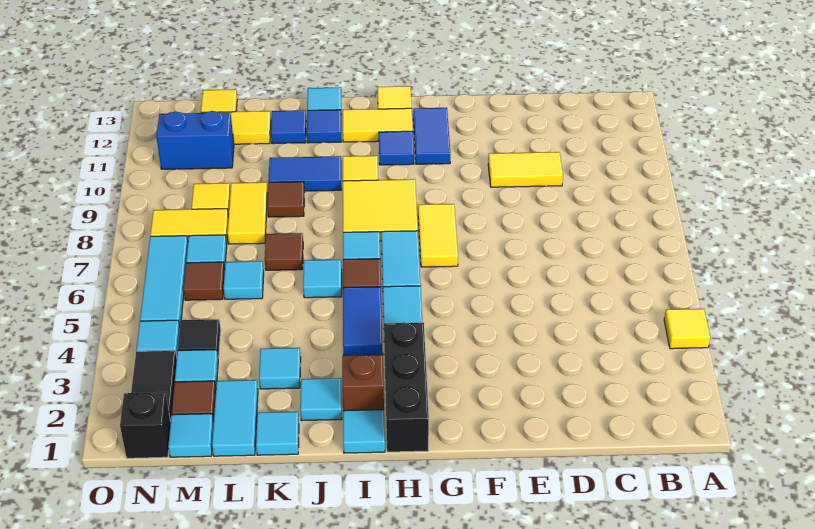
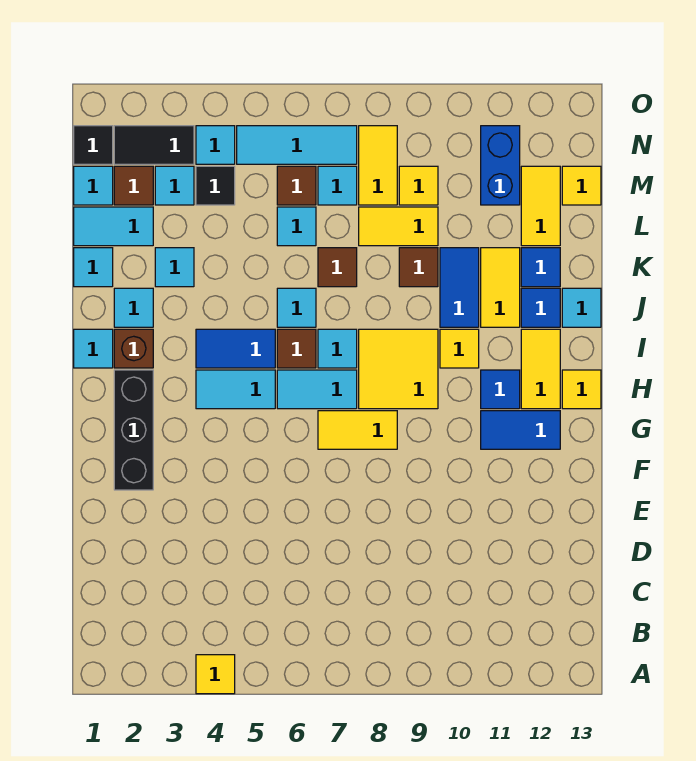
yellow 1x2 tile [488,152,563,187] -> yellow 1x2 tile moved to [481,248,520,327]
black 1x3 brick [384,322,429,452] -> black 1x3 brick turned to [114,370,153,490]
black 1x1 brick [120,392,171,458] -> black 1x1 tile [74,126,113,164]

